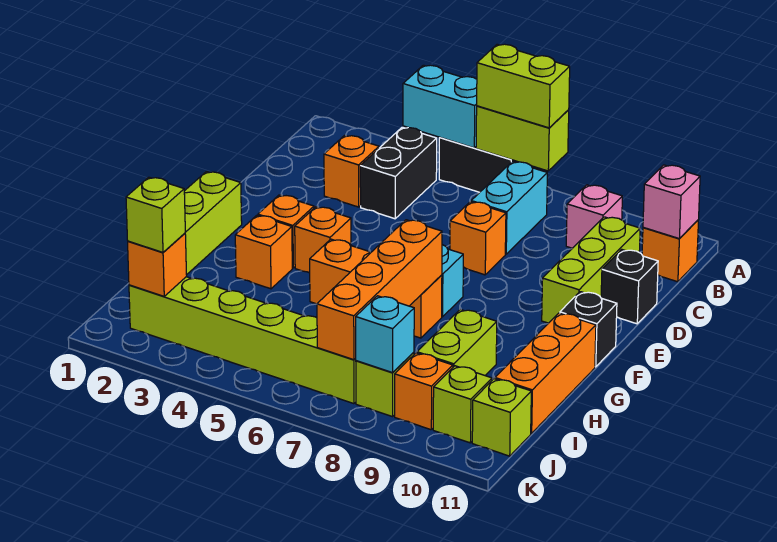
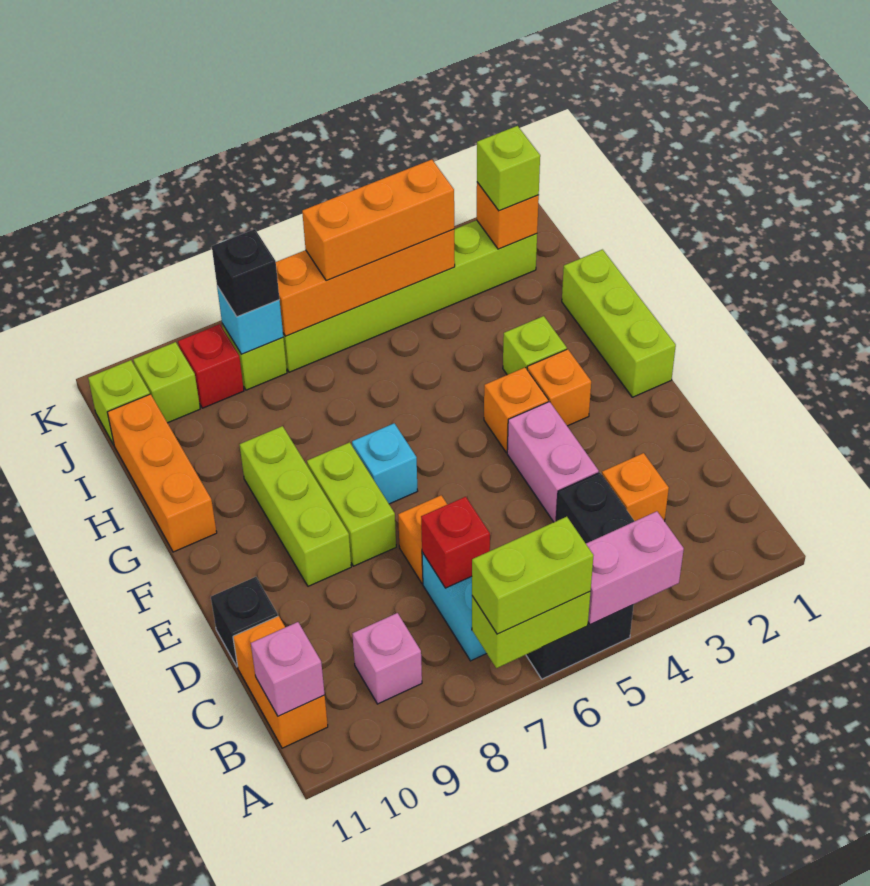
cyan 1x2 brick [403,65,477,148] -> pink 1x2 brick [586,511,684,625]
orange 1x1 brick [642,220,699,282] -> orange 1x2 brick [233,616,328,748]
none -> red 1x1 brick [421,497,490,588]
lime 1x3 brick [542,217,640,323] -> lime 1x3 brick moved to [239,426,351,586]
none -> pink 1x2 brick [507,402,599,522]
black 1x1 brick [560,292,617,367] -> black 1x1 brick moved to [212,229,279,317]
orange 1x1 brick [235,215,292,289] -> lime 1x1 brick [503,316,567,375]
orange 1x3 brick [310,239,442,338] -> orange 1x3 brick moved to [302,160,454,281]
orange 1x4 brick [317,220,442,360] -> orange 1x4 brick turned to [276,229,455,336]
lime 1x2 brick [417,309,497,375] -> lime 1x2 brick moved to [307,442,396,566]
orange 1x1 brick [395,353,453,430] -> red 1x1 brick [178,324,244,408]

